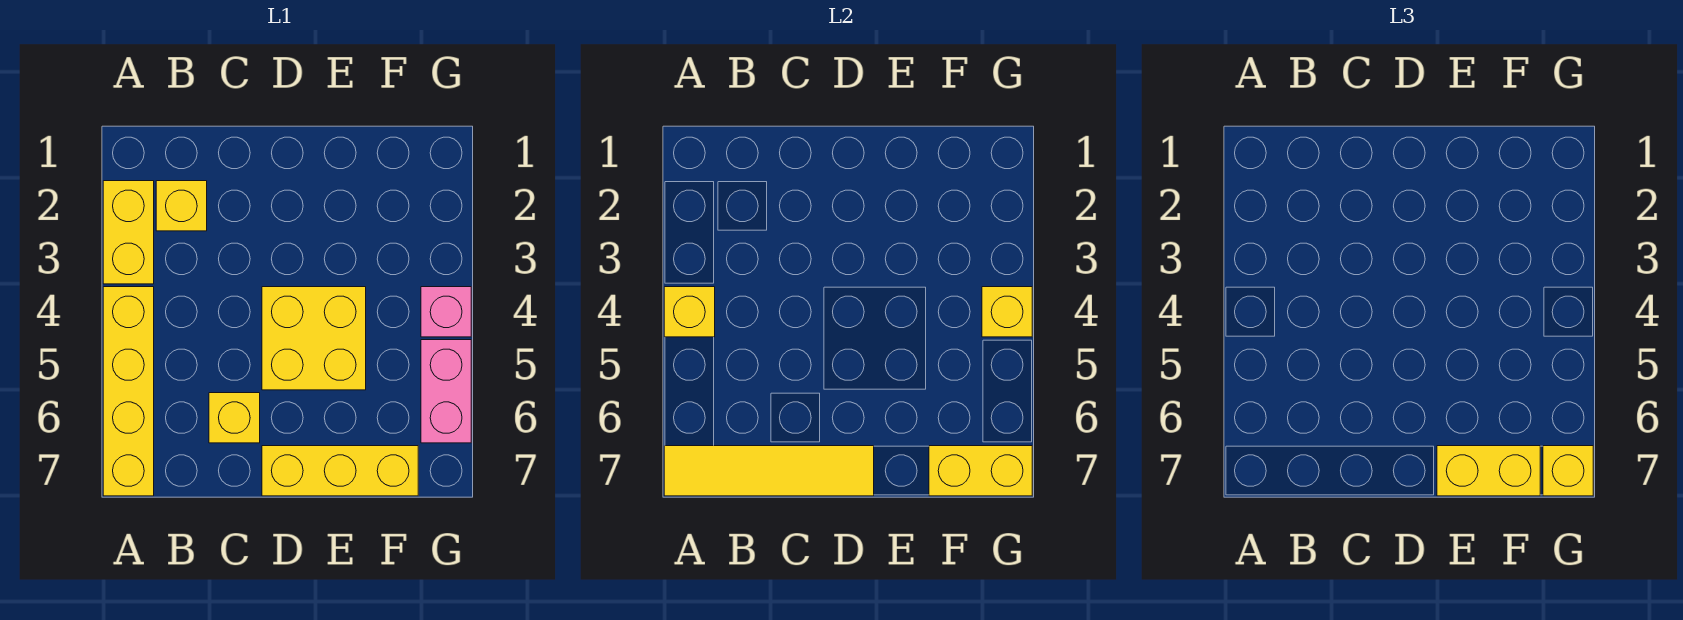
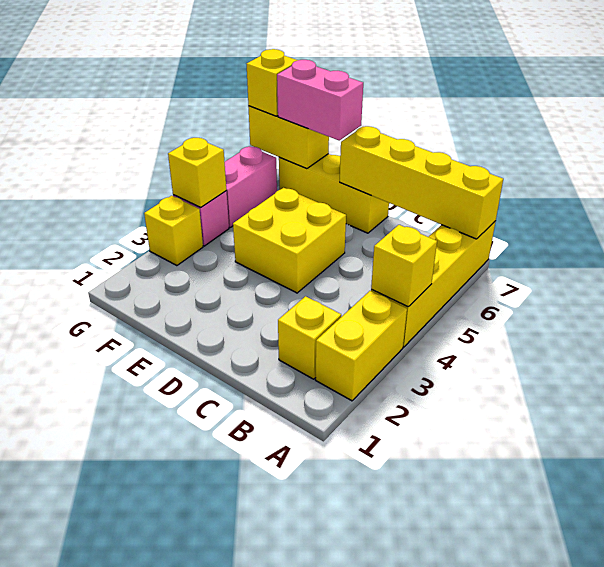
yellow 1x4 tile [664,446,874,496] -> yellow 1x4 brick [340,126,503,239]
yellow 1x1 brick [209,393,260,443] -> yellow 1x1 brick moved to [144,196,203,266]
yellow 1x2 brick [1437,446,1540,496] -> pink 1x2 brick [277,60,363,140]

